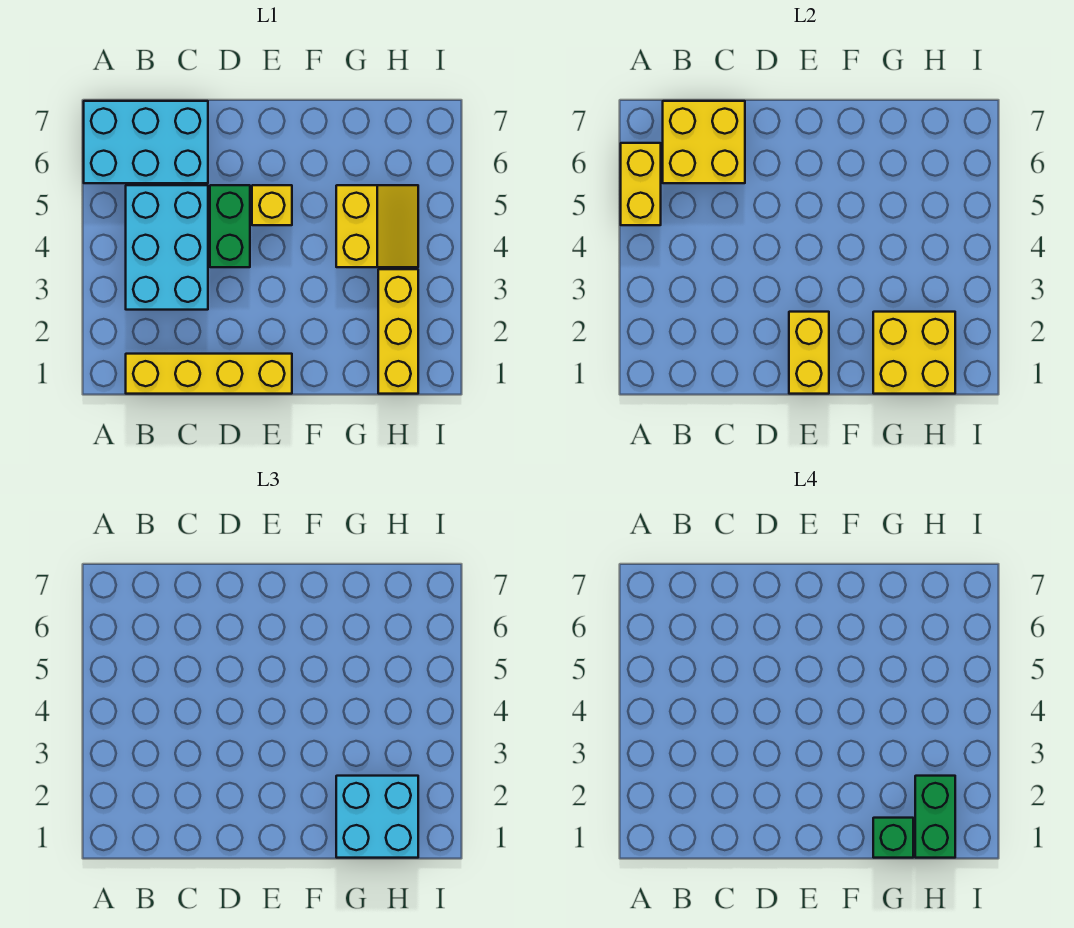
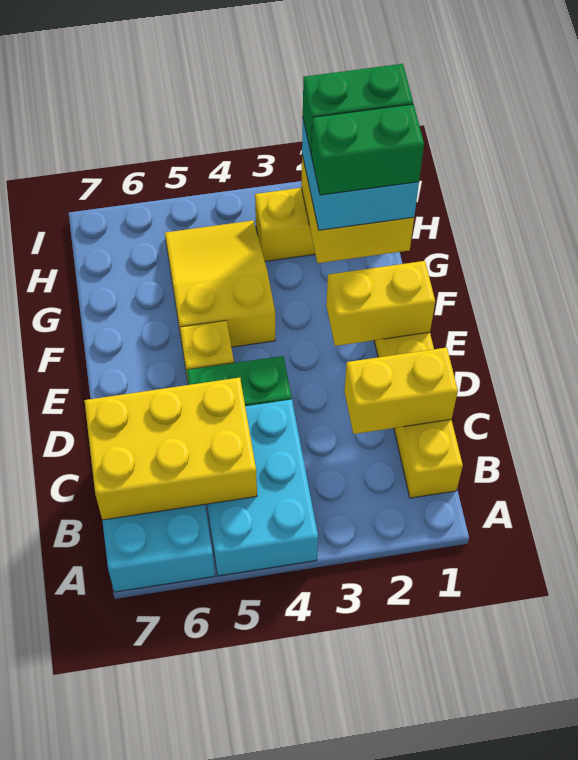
yellow 1x2 brick [621,143,661,225] -> yellow 1x2 brick moved to [344,347,458,434]
cyan 2x3 brick [126,185,208,310] -> cyan 2x3 brick turned to [206,400,318,576]
yellow 2x2 brick [663,101,745,183] -> yellow 2x3 brick [84,378,257,520]
green 1x1 brick [873,818,913,858] -> green 1x2 brick [311,104,424,195]
yellow 2x2 slope [336,185,418,267] -> yellow 2x3 slope [165,220,275,348]

